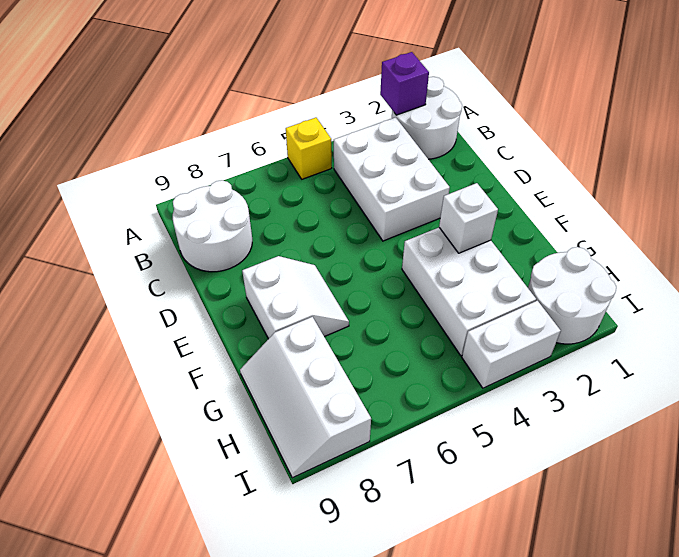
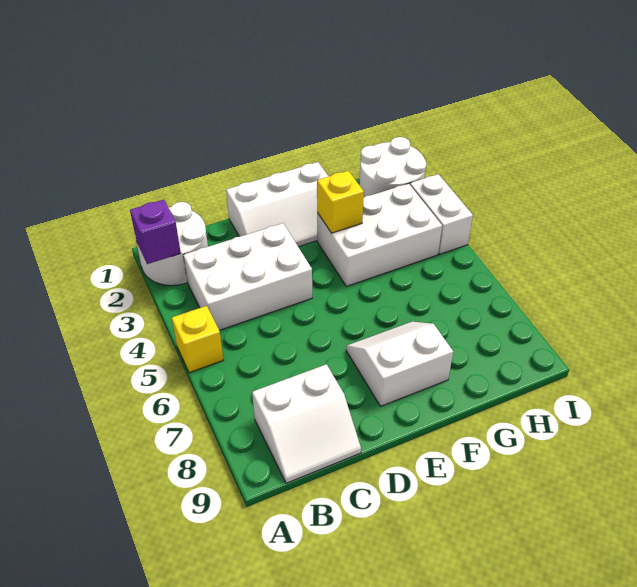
white 2x2 round brick [173,180,252,272] -> white 2x2 slope [252,364,361,483]
white 1x1 brick [439,183,498,253] -> yellow 1x1 brick [317,171,364,233]
white 2x3 slope [240,317,371,478] -> white 2x3 slope moved to [226,162,328,247]

